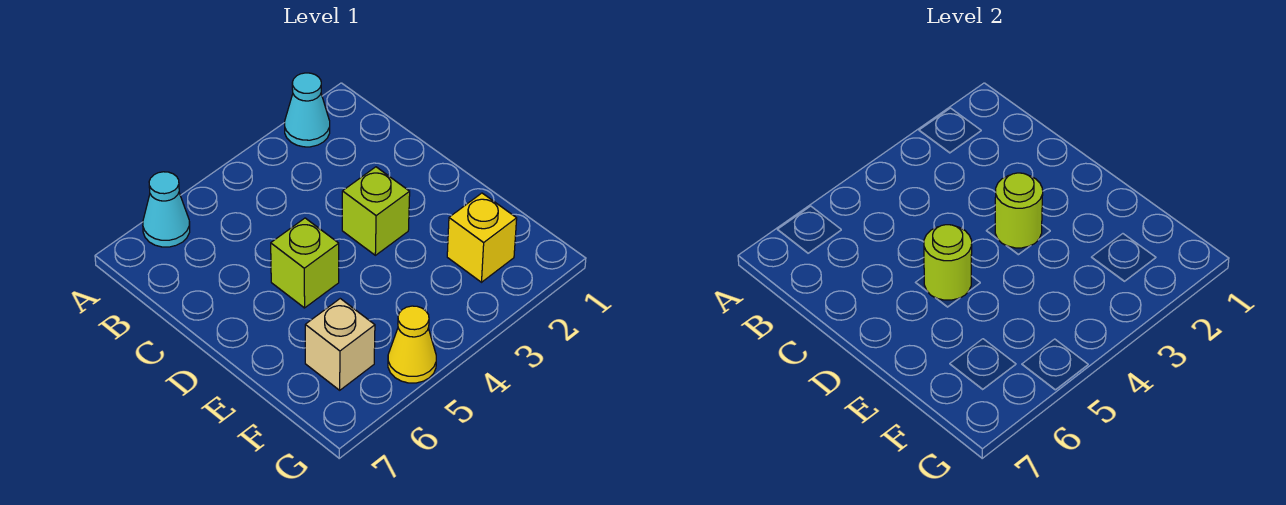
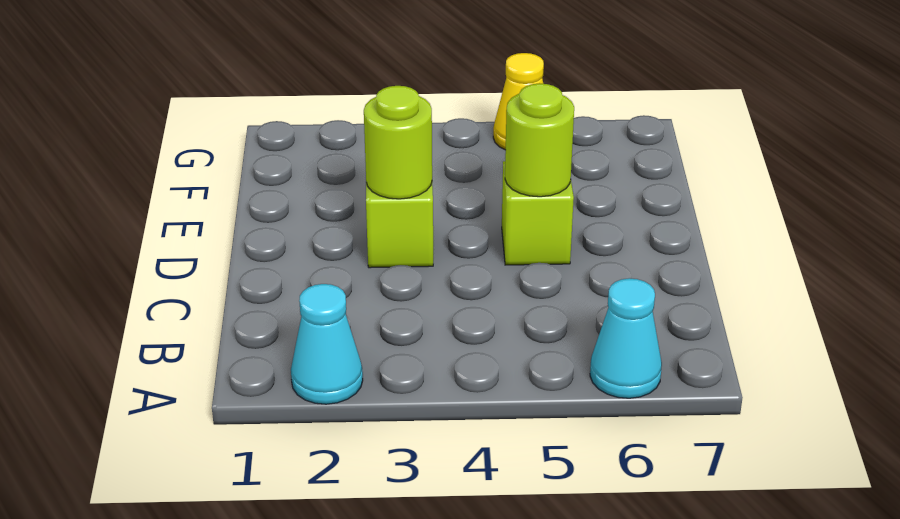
yellow 1x1 brick [447,193,517,282] -> none
tan 1x1 brick [305,299,375,390] -> none

